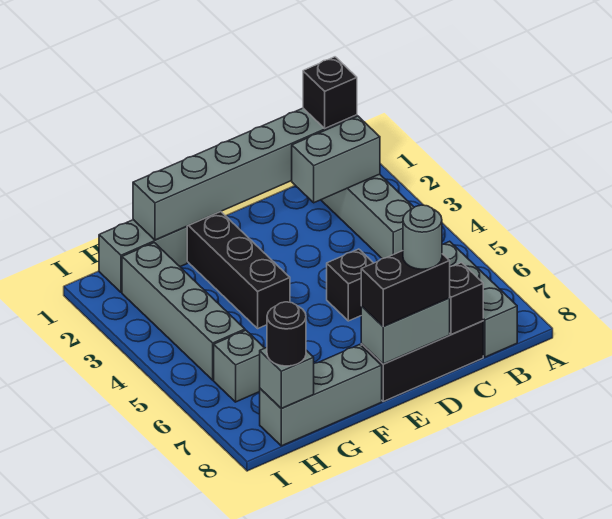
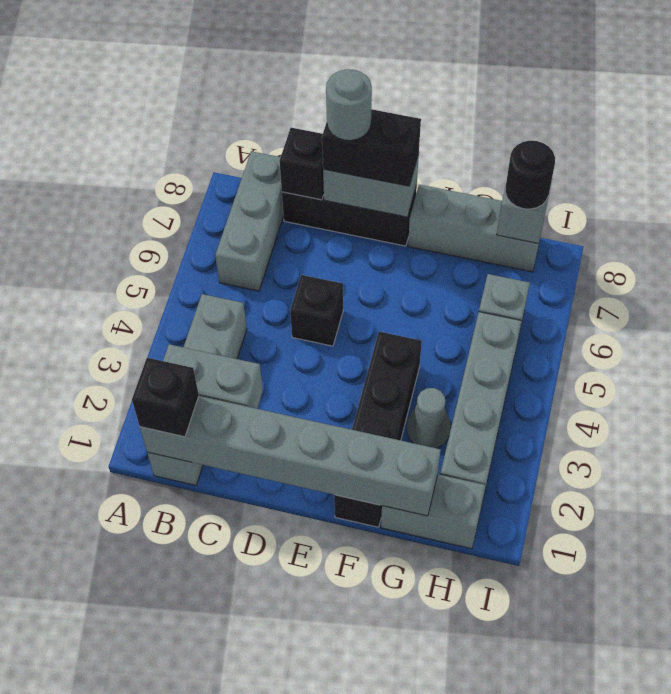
none -> grey 1x1 cone [407,388,451,448]

